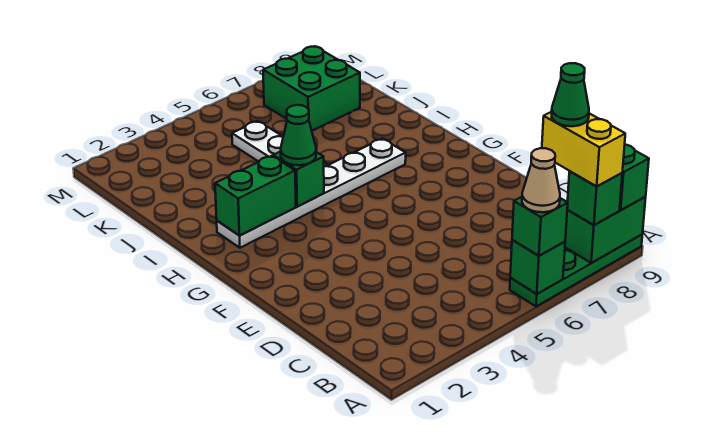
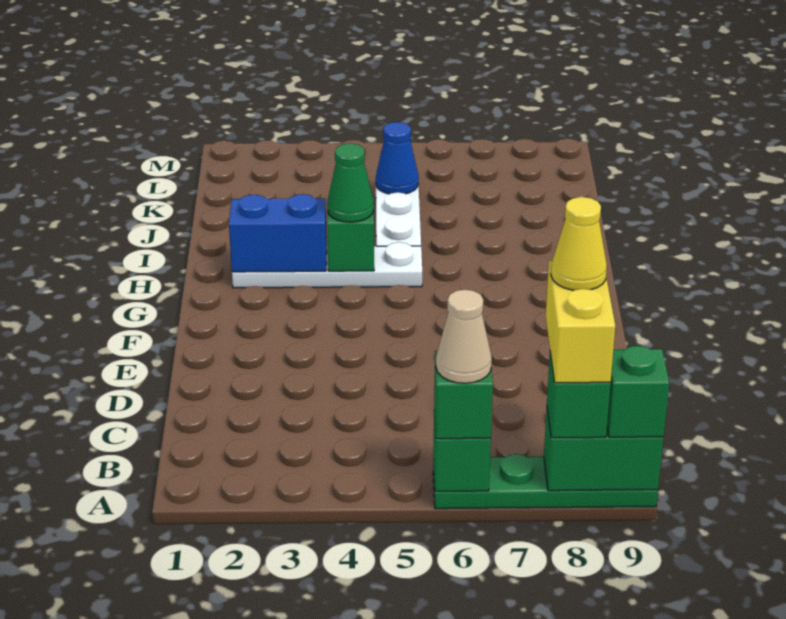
green 1x1 cone [552,63,589,126] -> yellow 1x1 cone [551,197,607,290]
white 1x6 plate [217,139,406,248] -> white 1x4 plate [232,242,422,288]
green 1x2 brick [215,156,296,235] -> blue 1x2 brick [229,194,327,272]
none -> blue 1x1 cone [376,122,419,194]
green 2x2 brick [263,46,360,131] -> none

